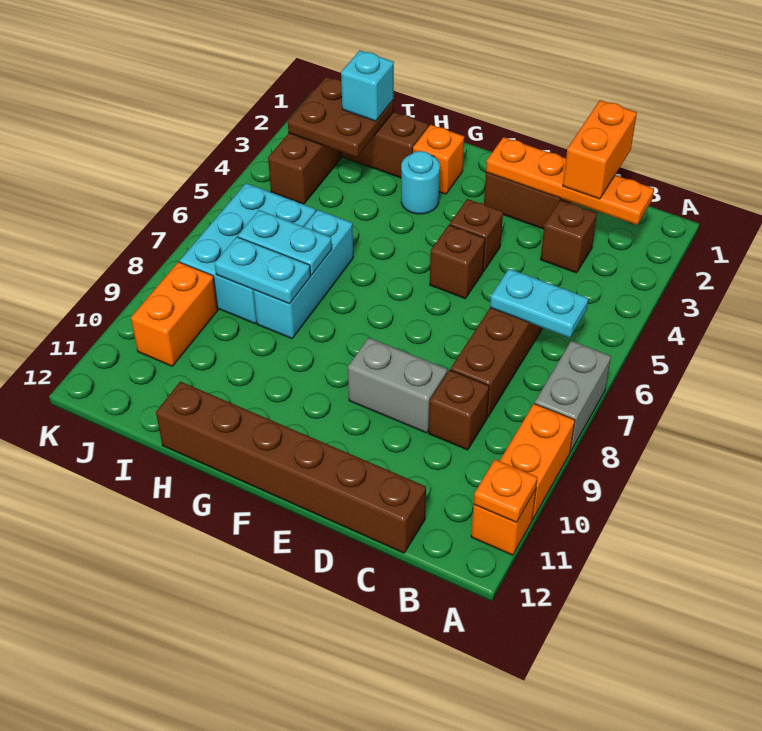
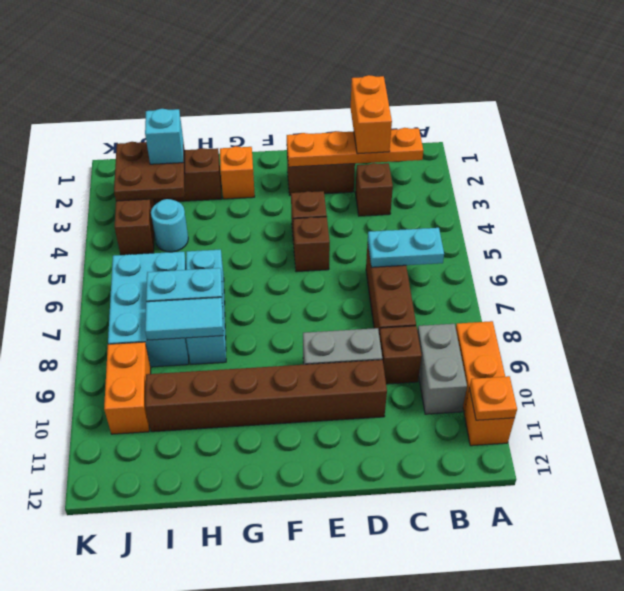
grey 1x2 brick [534,341,611,452] -> grey 1x2 brick moved to [418,324,467,414]
brown 1x6 brick [156,382,426,553] -> brown 1x6 brick moved to [145,360,387,432]
cyan 1x1 round brick [401,151,440,214] -> cyan 1x1 round brick moved to [151,199,188,252]
cyan 1x2 plate [215,237,311,304] -> cyan 1x2 tile [145,297,223,340]

